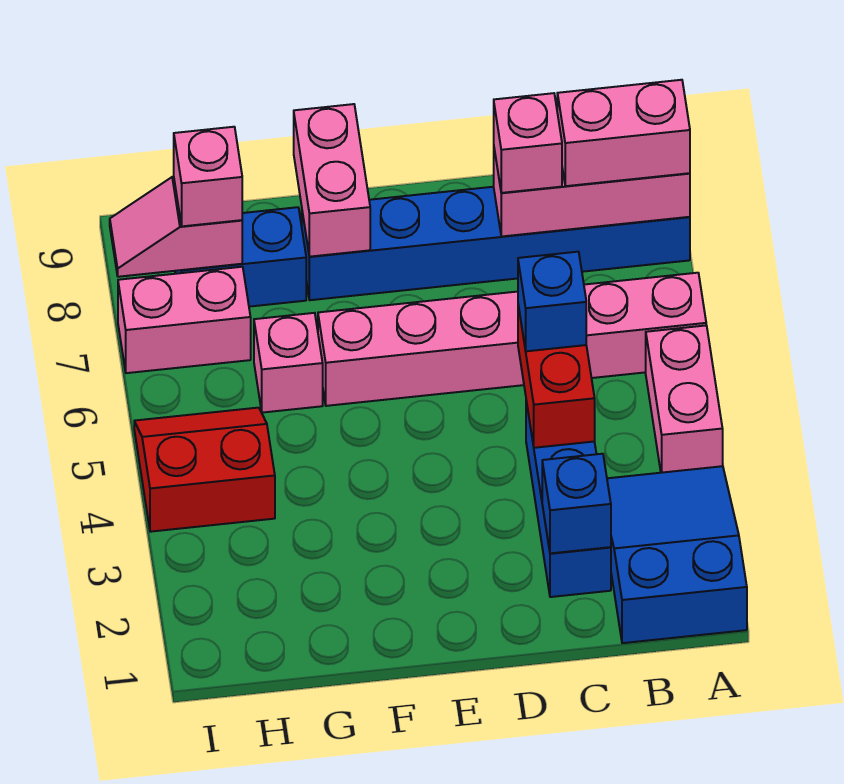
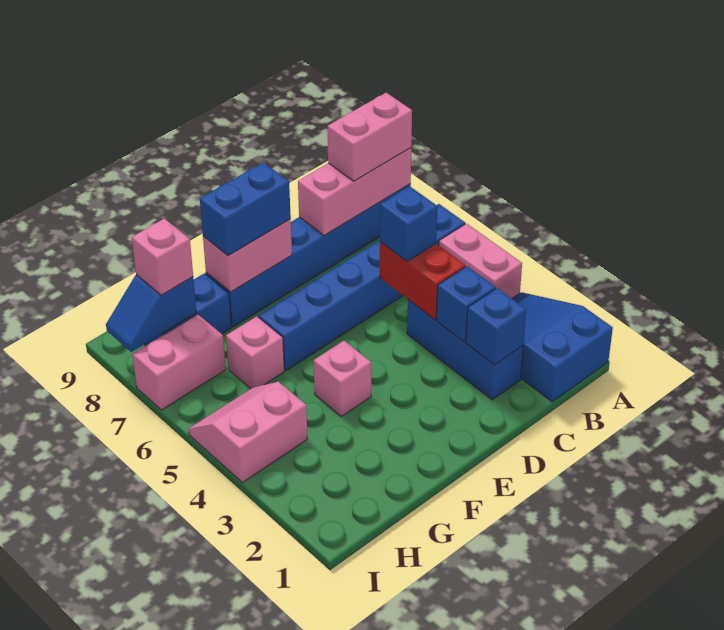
pink 1x6 brick [318,273,706,406] -> blue 1x6 brick [259,204,465,371]
none -> blue 1x1 brick [436,266,496,342]
pink 1x1 brick [494,93,562,193] -> pink 1x1 brick moved to [314,341,371,416]
none -> blue 1x2 brick [200,162,291,255]
pink 1x2 brick [294,104,370,257] -> pink 1x2 brick turned to [203,219,292,292]
red 2x2 slope [134,408,275,532] -> pink 2x2 slope [189,382,307,483]
pink 1x2 slope [110,177,242,277] -> blue 1x2 slope [106,275,197,352]

